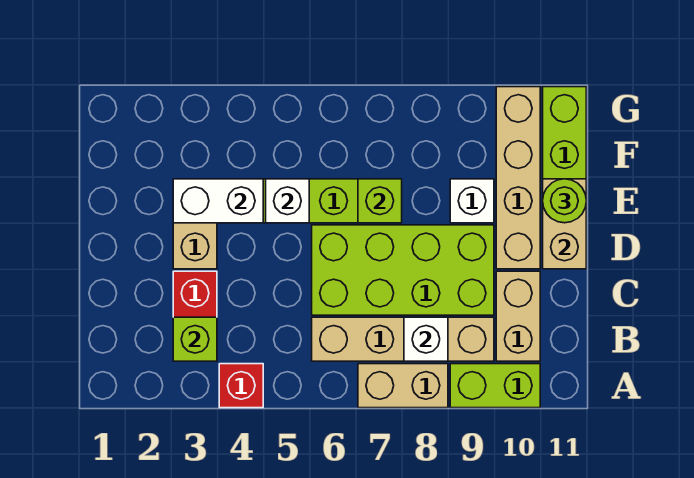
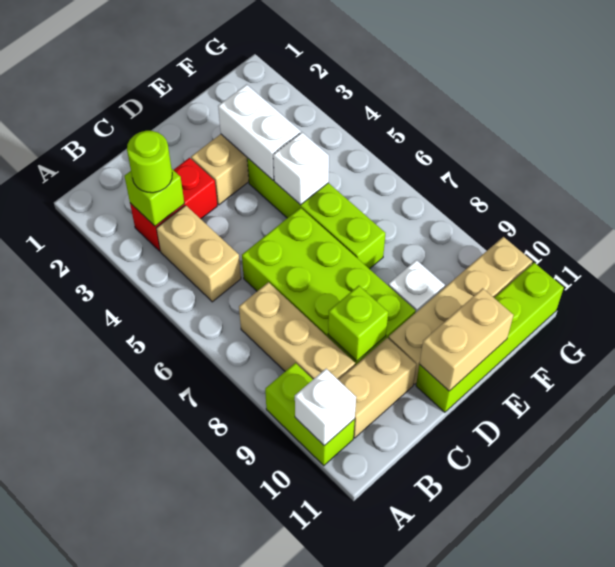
red 1x1 brick [219,364,263,408] -> none
tan 1x2 brick [358,364,448,408] -> tan 1x2 brick moved to [156,205,241,302]
tan 1x4 brick [312,317,494,361] -> tan 1x3 brick [239,282,355,380]
white 1x1 brick [404,317,448,361] -> white 1x1 brick moved to [295,369,356,446]
lime 1x1 brick [358,179,402,223] -> lime 1x1 brick moved to [328,286,388,361]
lime 1x1 round brick [543,179,586,223] -> lime 1x1 round brick moved to [127,131,172,193]

